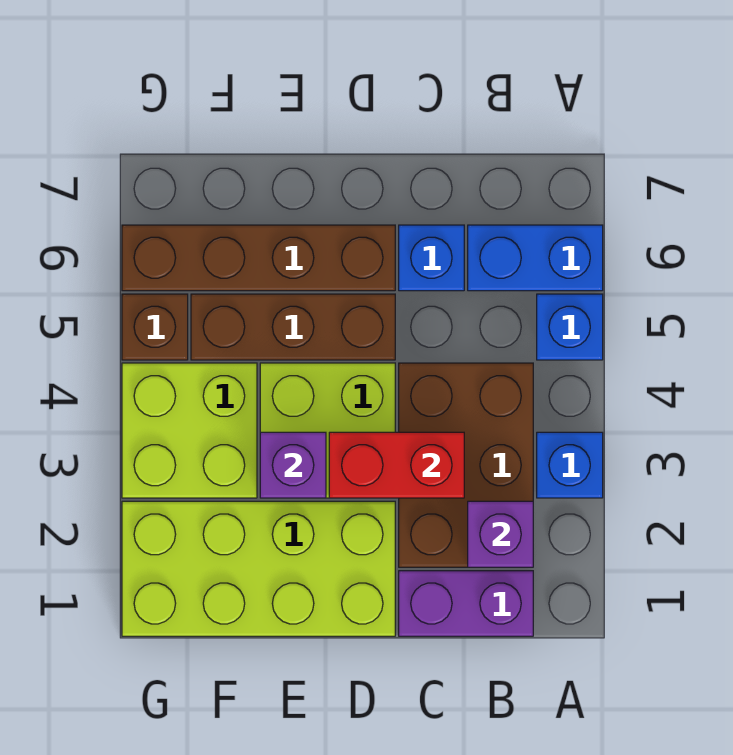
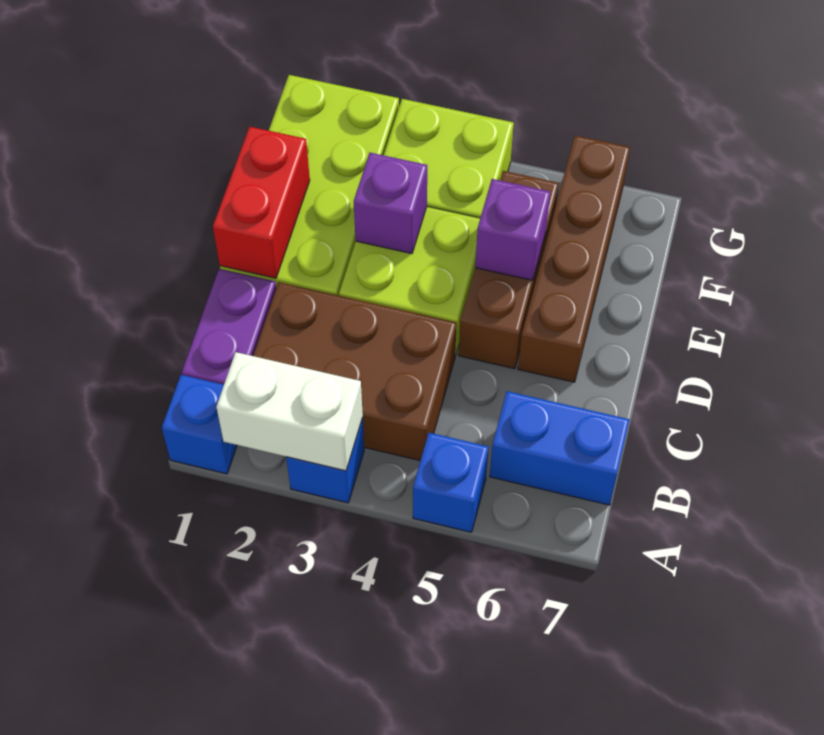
none -> white 1x2 brick [216,352,363,471]
blue 1x2 brick [468,225,603,291] -> blue 1x2 brick turned to [490,391,629,505]
purple 1x1 brick [468,501,533,567] -> purple 1x1 brick moved to [475,179,550,280]
red 1x2 brick [329,432,464,498] -> red 1x2 brick moved to [213,127,310,278]
blue 1x1 brick [399,225,464,291] -> blue 1x1 brick moved to [162,375,237,474]
brown 1x1 brick [122,294,188,360] -> none

